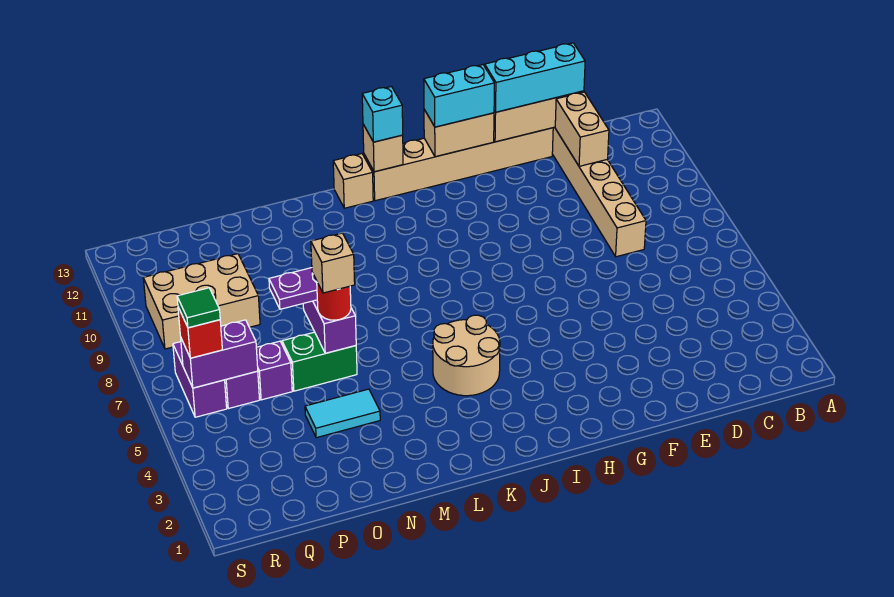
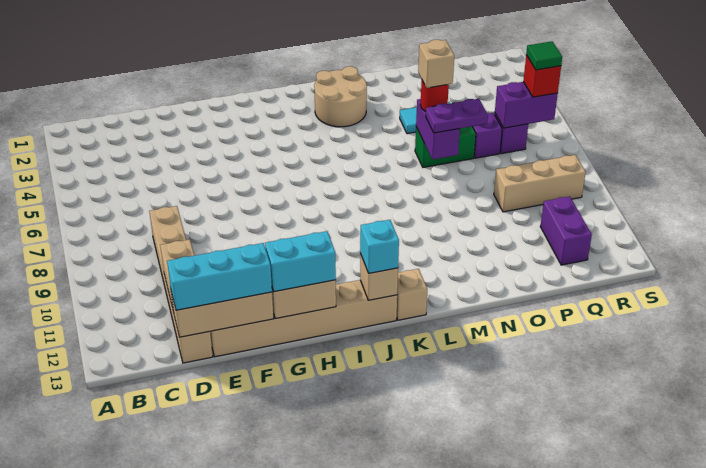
tan 2x2 round brick [433,315,500,396] -> tan 2x2 round brick moved to [314,66,367,127]
tan 2x3 brick [143,254,260,349] -> tan 1x3 brick [494,155,586,212]
purple 1x2 brick [173,342,227,417] -> purple 1x2 brick moved to [540,196,592,265]

